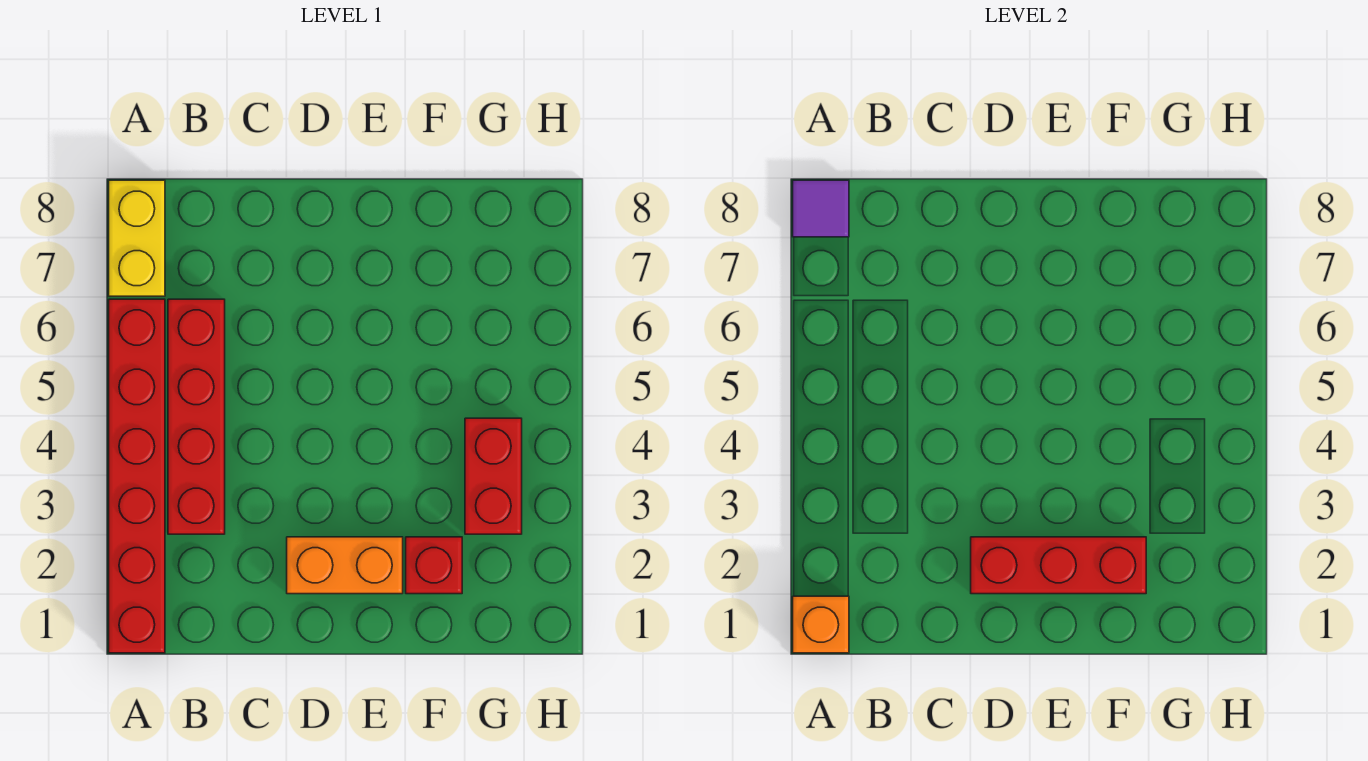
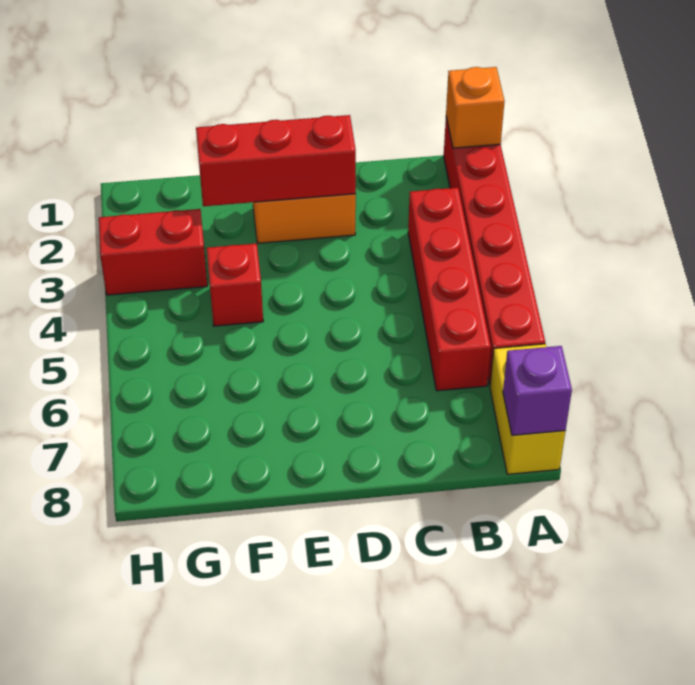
purple 1x1 tile [793,180,849,237] -> purple 1x1 brick [503,346,572,435]
red 1x1 brick [406,537,462,594] -> red 1x1 brick moved to [207,243,263,326]
red 1x2 brick [465,418,522,534] -> red 1x2 brick turned to [99,209,207,295]

